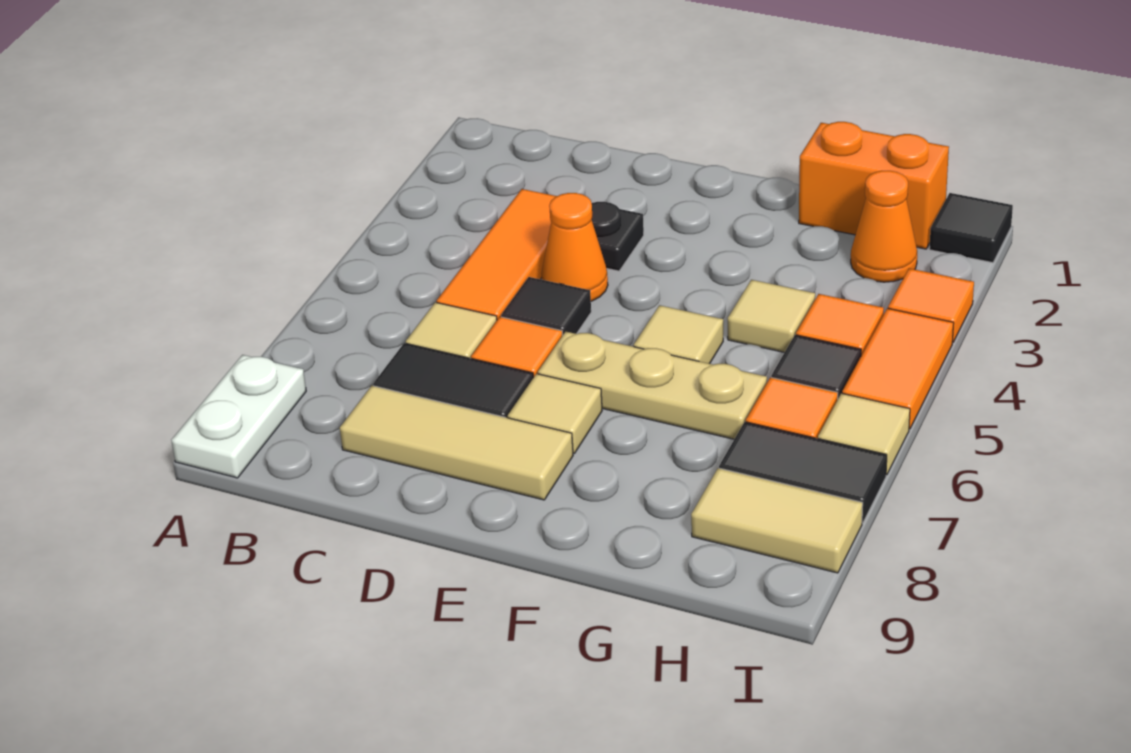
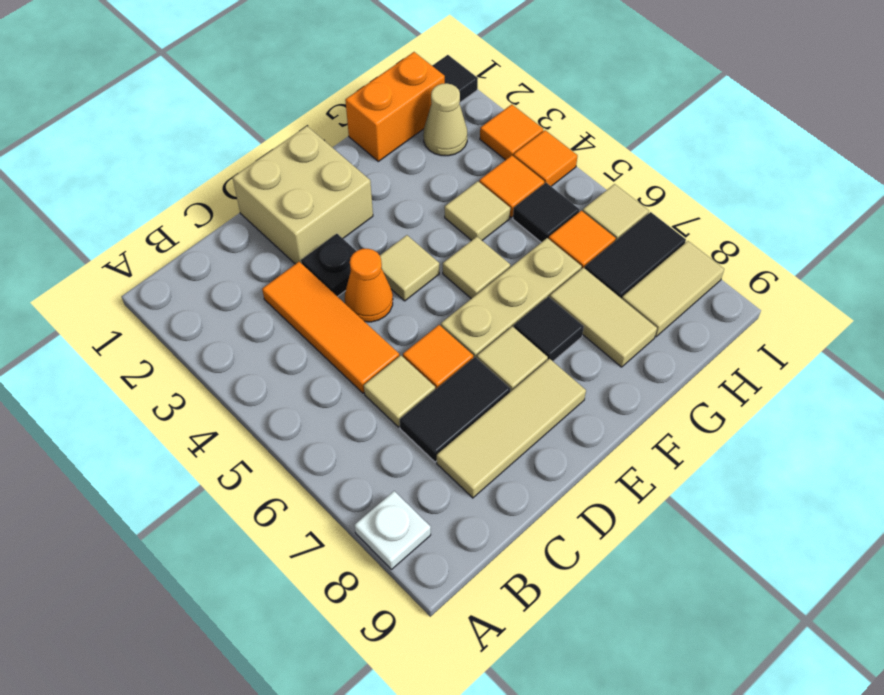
white 1x2 plate [171,355,306,478] -> white 1x1 plate [354,491,431,569]
none -> tan 2x2 brick [233,126,373,264]
black 1x1 tile [501,277,591,335] -> black 1x1 tile moved to [514,297,584,361]
none -> tan 1x1 tile [380,235,439,301]
none -> tan 1x2 tile [550,268,657,367]
orange 1x1 cone [851,171,917,282] -> tan 1x1 cone [423,83,467,156]
orange 1x2 tile [842,308,954,429] -> orange 1x1 tile [513,130,577,186]

